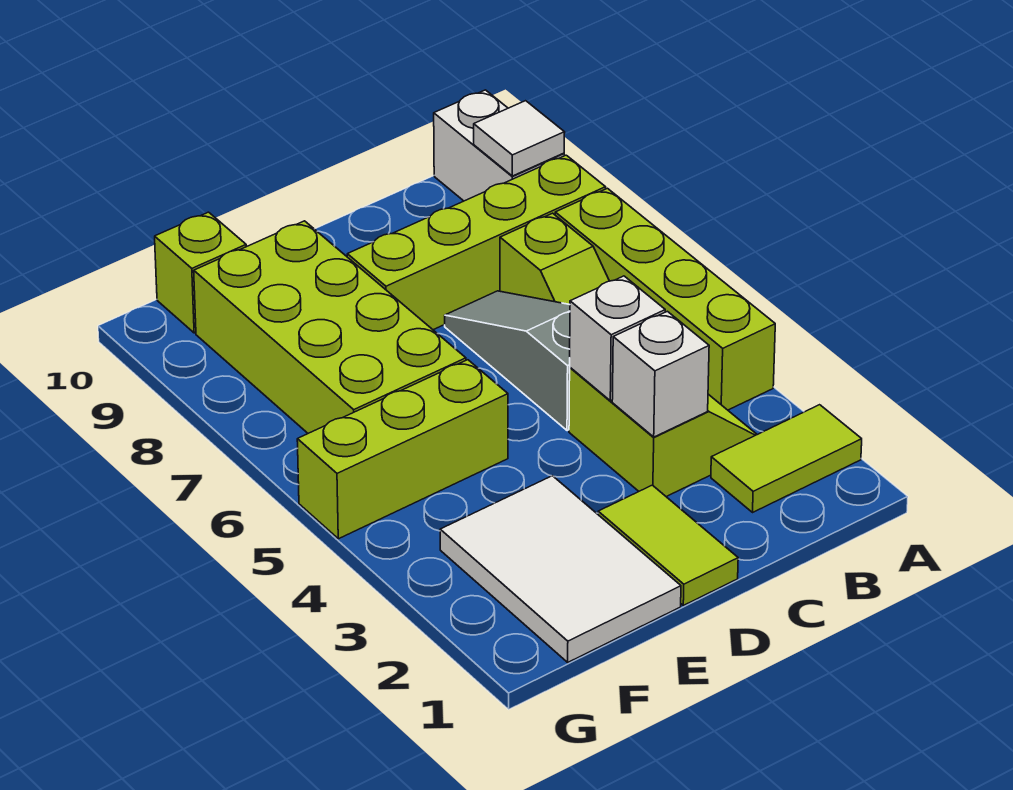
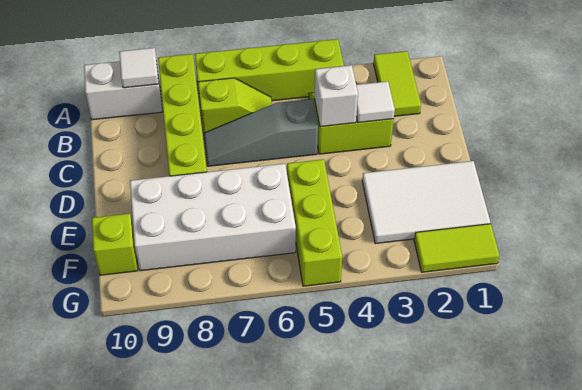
white 1x1 brick [612,311,709,437] -> white 1x1 tile [356,81,395,123]
lime 1x2 tile [598,485,738,605] -> lime 1x2 tile moved to [414,224,499,272]
lime 2x4 brick [194,221,466,433] -> white 2x4 brick [130,164,296,271]

